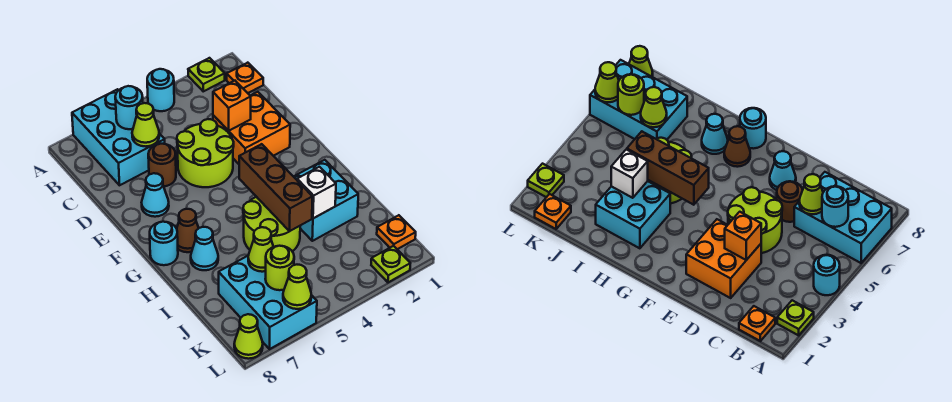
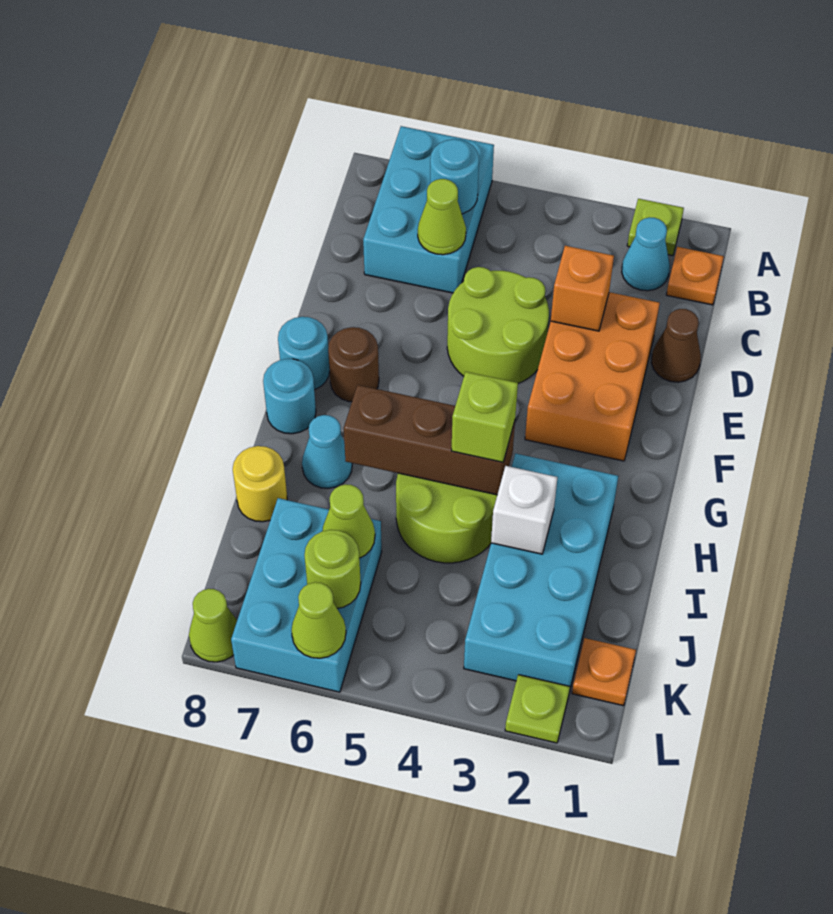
cyan 1x1 round brick [147,69,174,111] -> cyan 1x1 round brick moved to [278,317,330,390]
orange 2x2 brick [213,92,290,164] -> orange 2x3 brick [525,292,660,461]
brown 1x1 round brick [148,144,176,186] -> brown 1x1 round brick moved to [328,327,379,402]
cyan 1x1 cone [142,173,169,217] -> cyan 1x1 cone moved to [622,218,670,291]
brown 1x3 brick [239,144,313,231] -> brown 1x3 brick turned to [344,385,515,495]
brown 1x1 cone [177,209,199,252] -> brown 1x1 cone moved to [651,309,701,382]
cyan 2x2 brick [294,160,358,241] -> cyan 2x4 brick [464,454,618,691]
none -> lime 1x1 brick [452,372,518,462]
none -> yellow 1x1 round brick [233,446,287,522]

